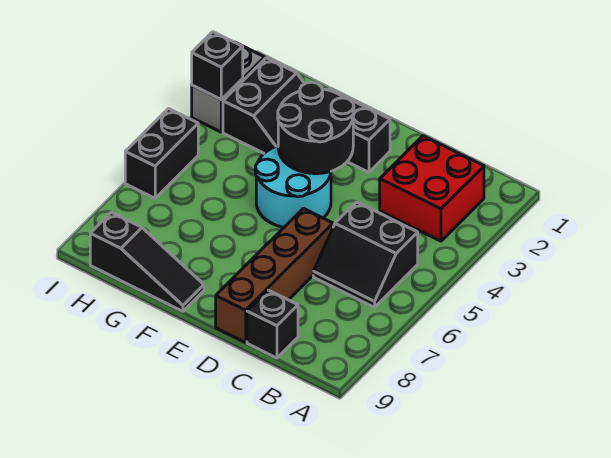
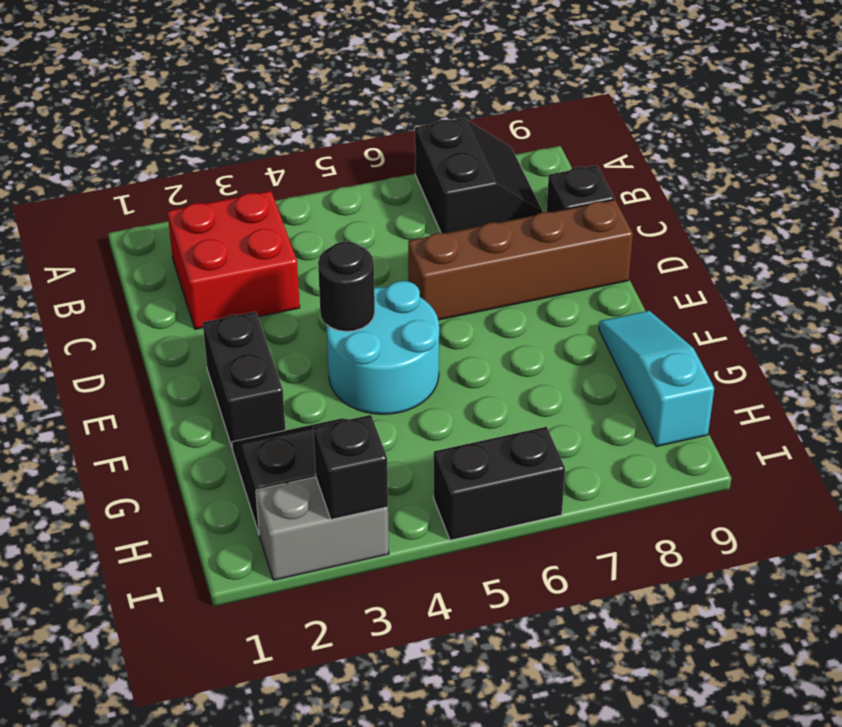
black 2x2 slope [313,202,418,307] -> black 2x2 slope moved to [415,118,543,233]
black 2x2 round brick [278,82,354,174] -> black 1x1 round brick [318,242,375,331]
black 1x3 slope [90,212,204,311] -> cyan 1x3 slope [599,311,714,447]

